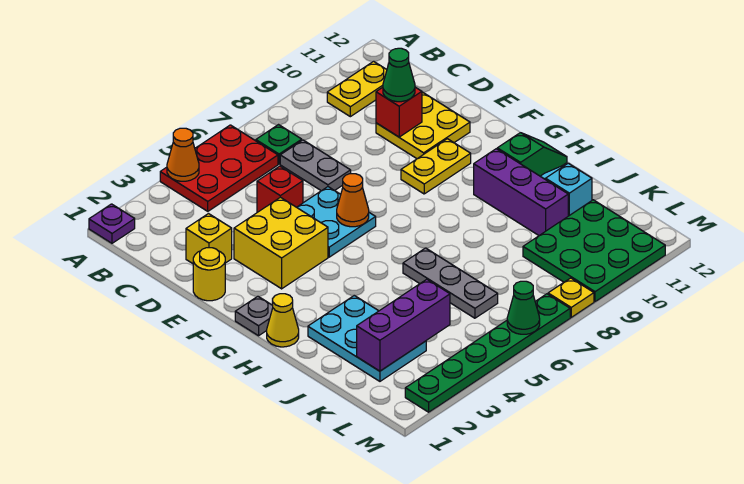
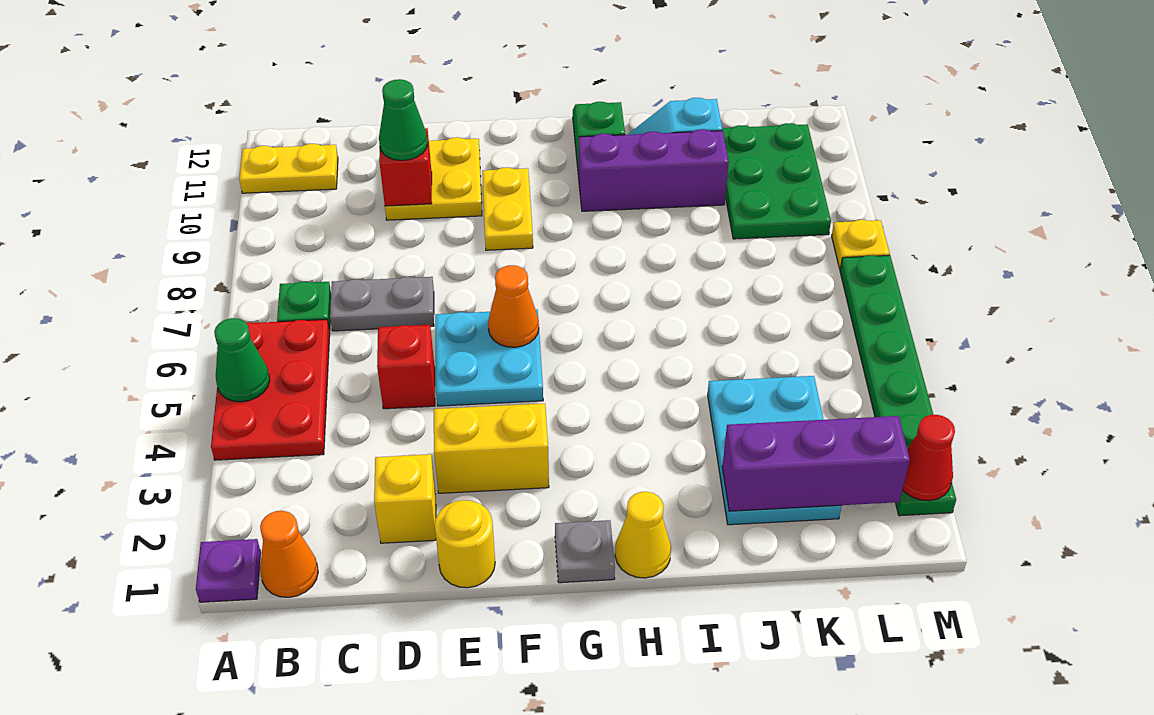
orange 1x1 cone [167,128,199,181] -> orange 1x1 cone moved to [260,511,318,597]
yellow 1x2 plate [327,61,387,117] -> yellow 1x2 plate turned to [239,144,338,193]
yellow 2x2 brick [234,197,328,289] -> yellow 1x2 brick [434,403,549,493]
cyan 2x3 plate [308,295,426,381] -> cyan 2x3 plate turned to [708,376,842,525]
grey 1x3 plate [403,248,498,318] -> none
purple 1x3 brick [357,279,450,371] -> purple 1x3 brick turned to [722,416,910,511]
green 3x3 plate [523,200,665,302] -> green 2x3 plate [722,123,831,239]
none -> red 1x1 cone [902,415,955,501]
green 1x1 cone [507,281,540,334] -> green 1x1 cone moved to [214,318,270,402]

